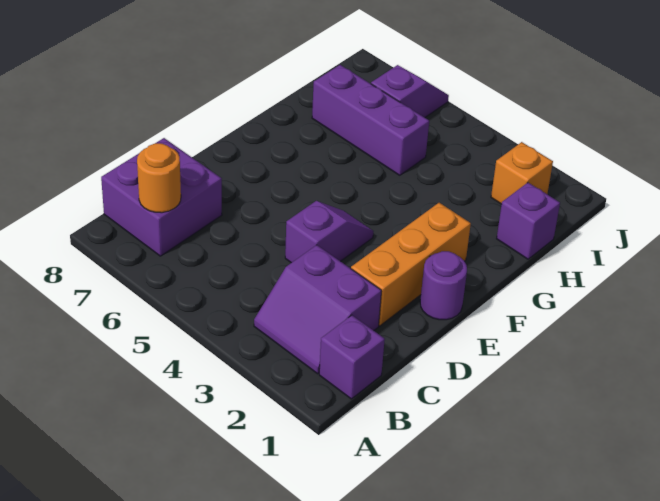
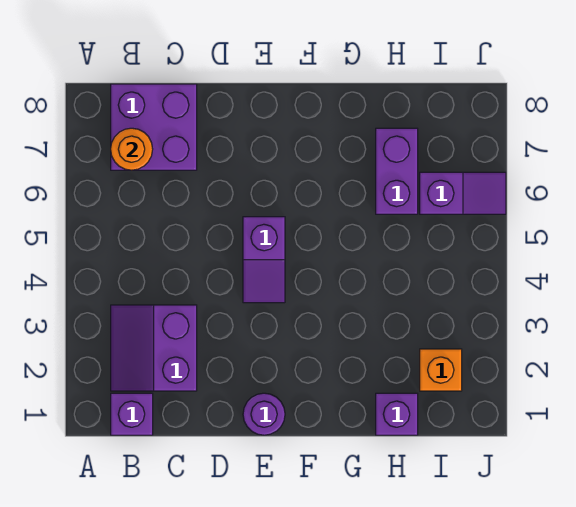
orange 1x3 brick [351,203,471,326] -> none
purple 1x2 slope [285,201,374,263] -> purple 1x2 slope turned to [243,217,285,303]
purple 1x3 brick [312,65,429,175] -> purple 1x2 brick [376,128,418,214]

